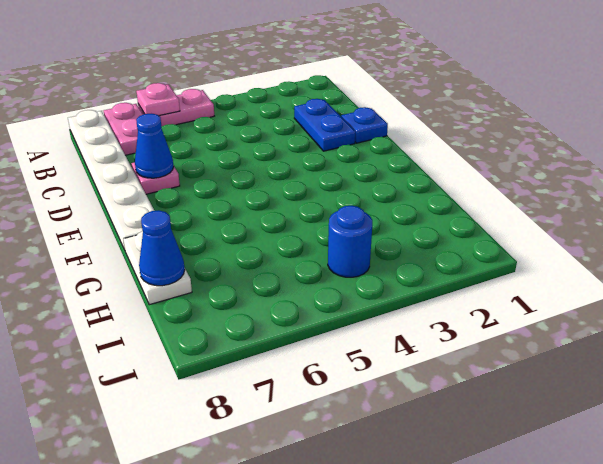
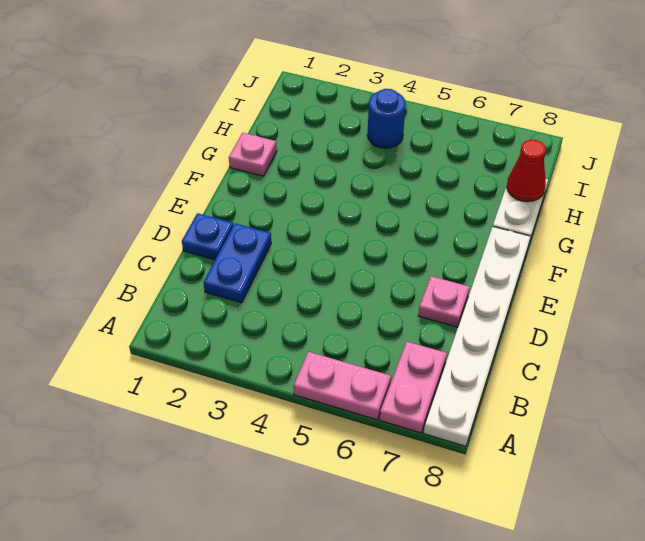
pink 1x1 plate [136,83,180,116] -> pink 1x1 plate moved to [229,133,277,176]
blue 1x1 cone [135,114,174,178] -> none
blue 1x1 cone [139,210,185,286] -> red 1x1 cone [507,139,546,202]

